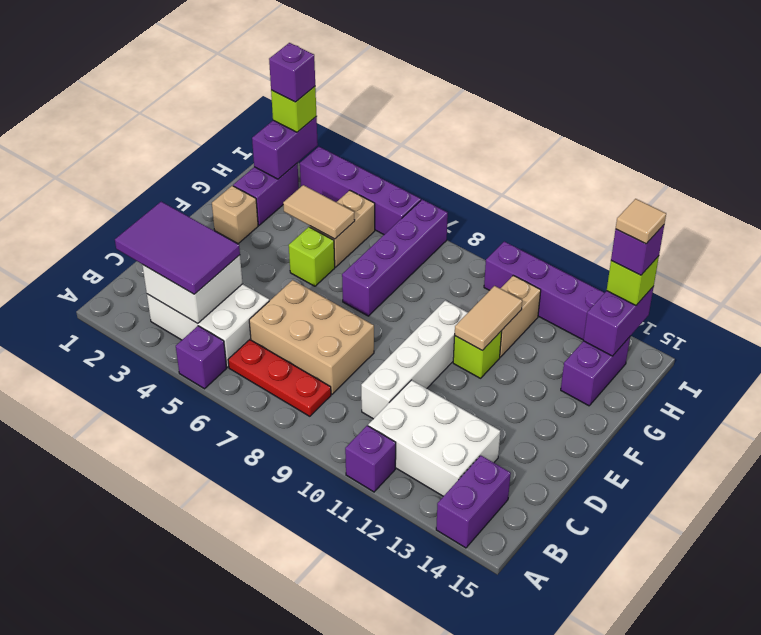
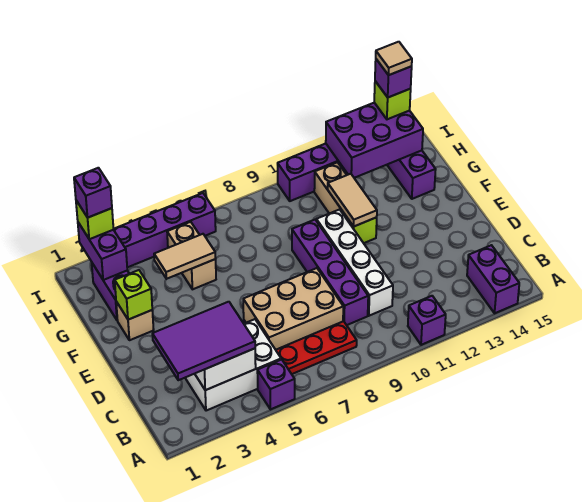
white 2x3 brick [368,380,500,496] -> none
lime 1x1 brick [289,227,335,286] -> lime 1x1 brick moved to [115,270,152,320]
purple 1x4 brick [342,200,448,316] -> purple 1x4 brick moved to [292,220,368,325]
purple 1x2 brick [583,286,654,356] -> purple 2x3 brick [326,103,423,178]

